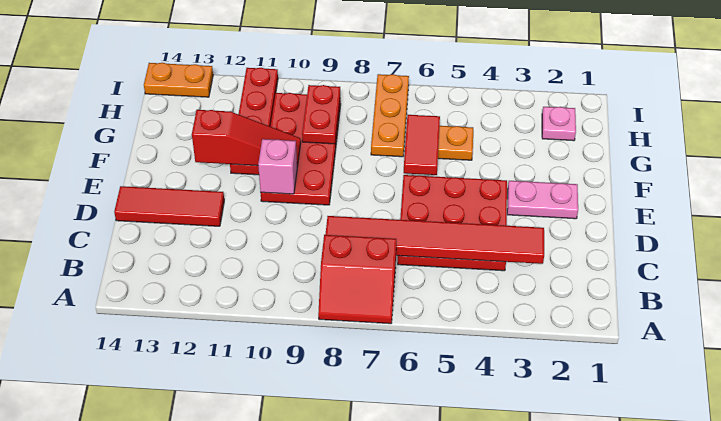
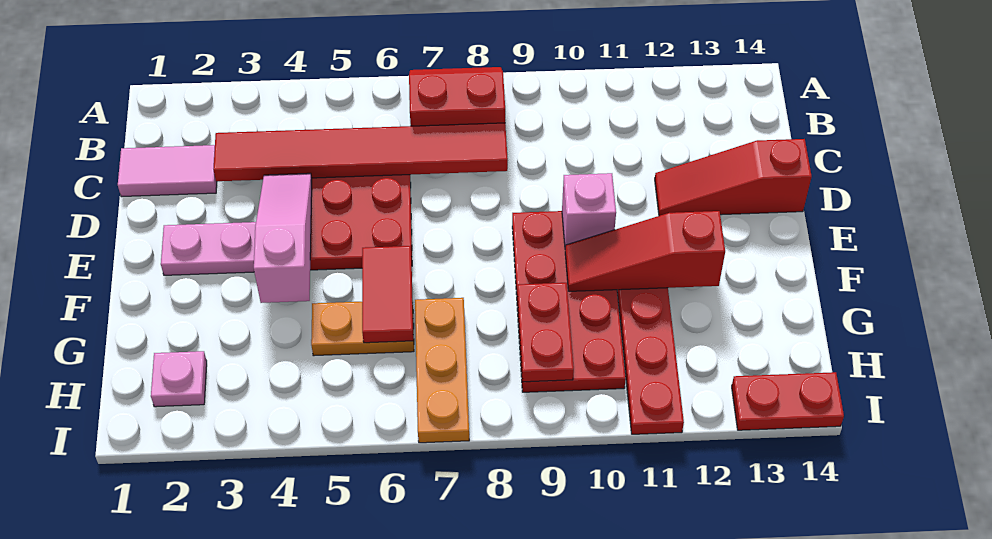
none -> pink 1x2 tile [118,145,217,197]
none -> pink 1x3 slope [254,173,312,303]
red 1x3 tile [114,186,224,226] -> red 1x3 slope [655,139,812,216]
orange 1x2 plate [144,63,213,97] -> red 1x2 plate [732,372,844,430]

